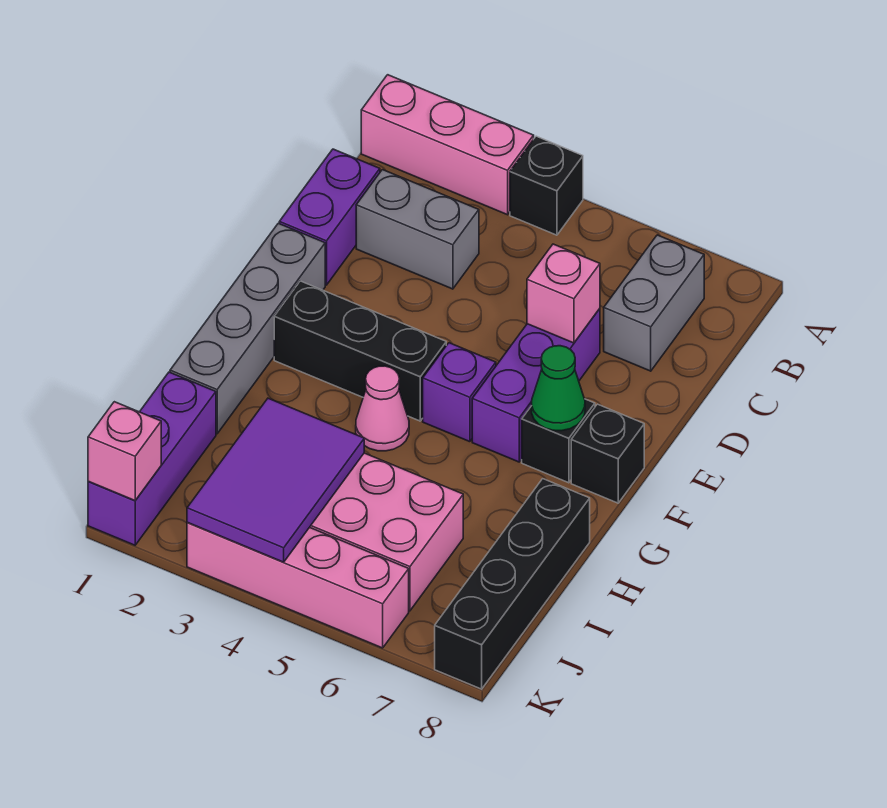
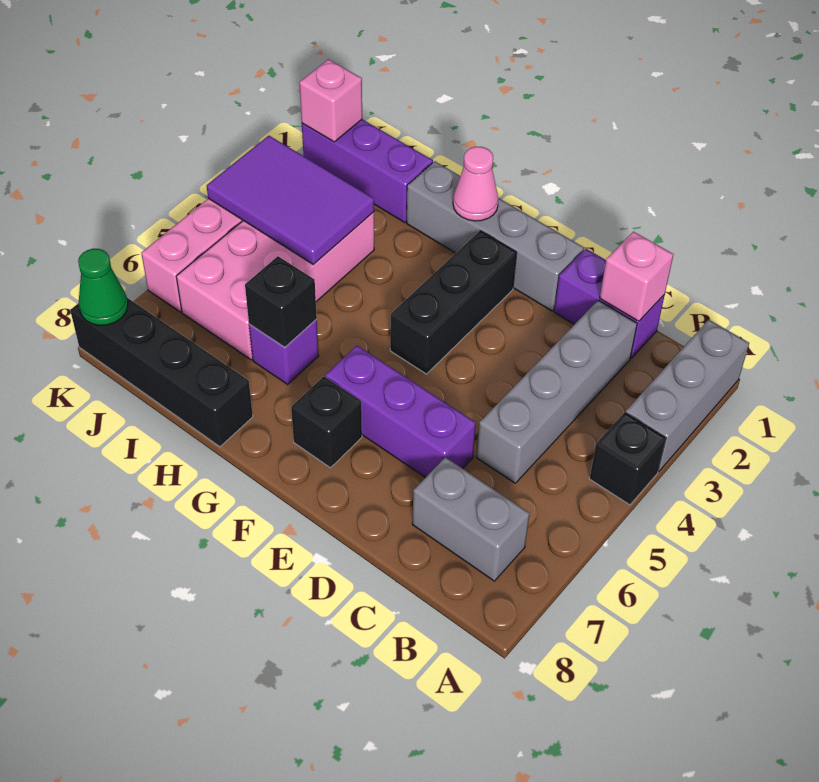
pink 1x3 brick [361,75,534,215] -> grey 1x3 brick [626,320,749,472]
grey 1x2 brick [356,170,479,289] -> grey 1x4 brick [476,300,637,483]
pink 1x1 brick [527,244,600,343] -> pink 1x1 brick moved to [600,232,674,321]
purple 1x1 brick [423,343,496,442] -> purple 1x1 brick moved to [249,319,319,384]
green 1x1 cone [532,346,585,431] -> green 1x1 cone moved to [78,249,128,325]
black 1x1 brick [571,404,644,503] -> black 1x1 brick moved to [245,256,317,347]
pink 1x1 cone [356,366,409,451] -> pink 1x1 cone moved to [453,147,498,221]

